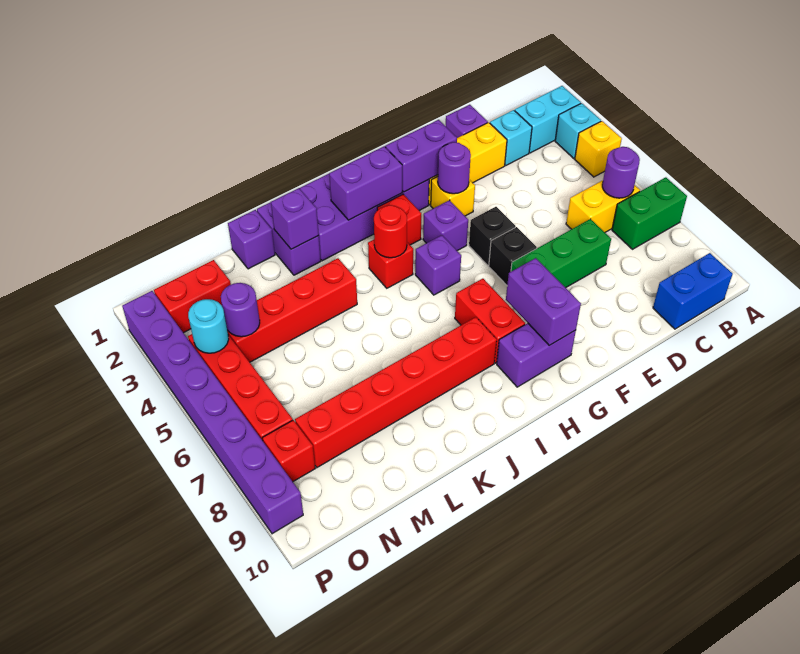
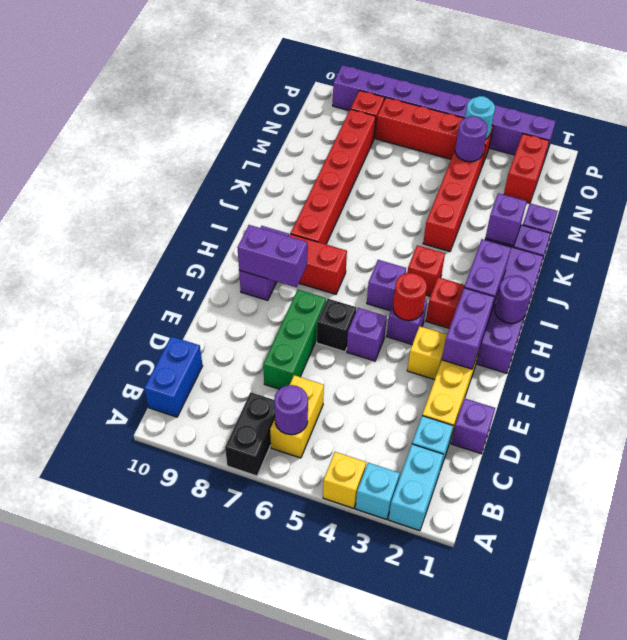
green 1x2 brick [612,177,687,249] -> black 1x2 brick [225,392,275,476]
purple 1x1 round brick [438,142,471,194] -> purple 1x1 round brick moved to [495,276,532,323]
black 1x1 brick [469,207,516,265] -> purple 1x1 brick [347,308,387,361]
red 1x1 round brick [374,205,407,258] -> red 1x1 round brick moved to [393,273,427,321]

